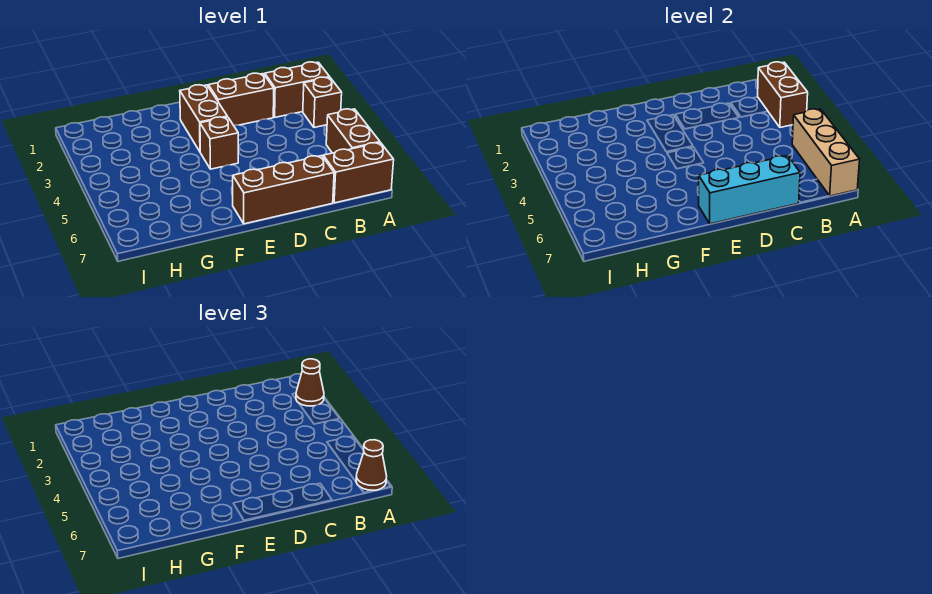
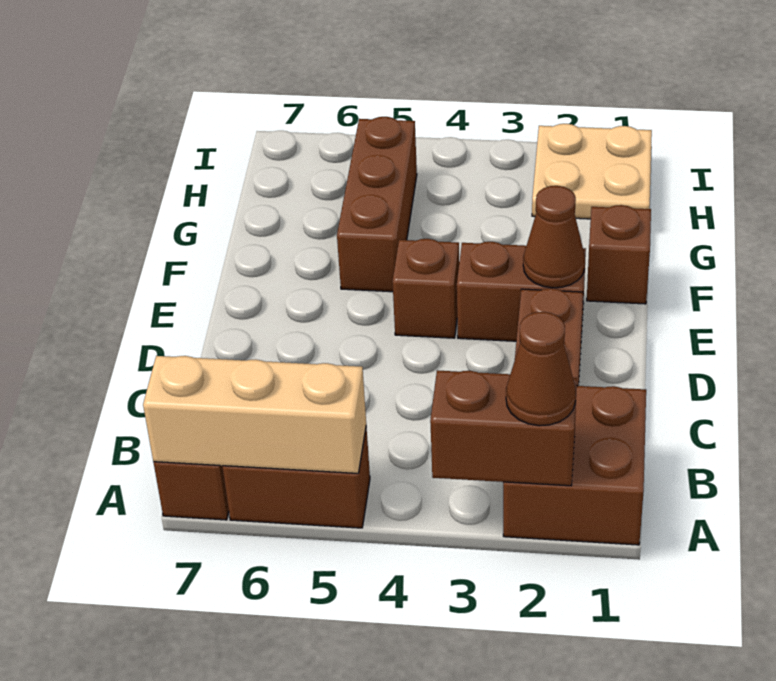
brown 1x2 brick [265,62,330,117] -> brown 2x2 brick [503,386,646,545]
brown 1x1 brick [303,77,342,127] -> brown 1x1 brick moved to [587,205,651,304]
brown 1x1 cone [356,440,387,490] -> brown 1x1 cone moved to [523,186,585,288]
brown 1x3 brick [233,156,334,224] -> brown 1x3 brick moved to [337,117,417,292]
cyan 1x3 brick [699,156,800,224] -> none
none -> tan 2x2 plate [532,124,652,219]

